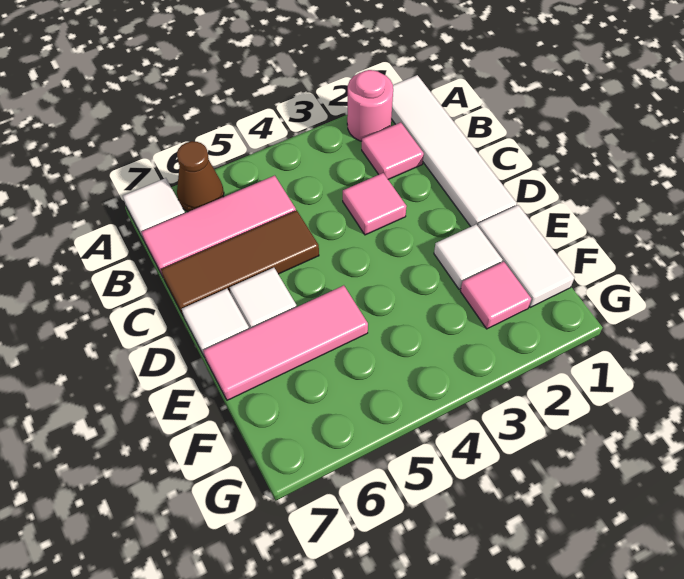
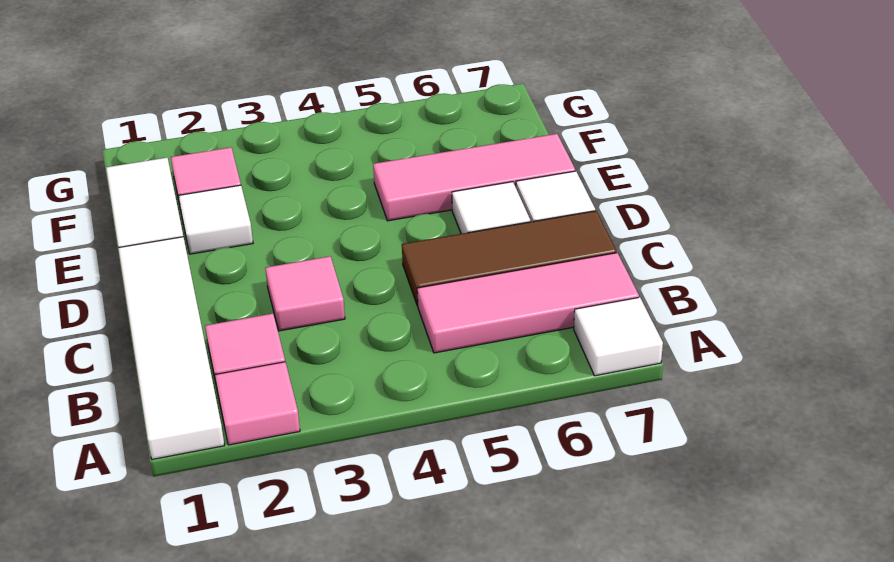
pink 1x1 round brick [347,70,393,141] -> pink 1x1 tile [215,362,300,445]
brown 1x1 cone [177,141,224,212] -> none

